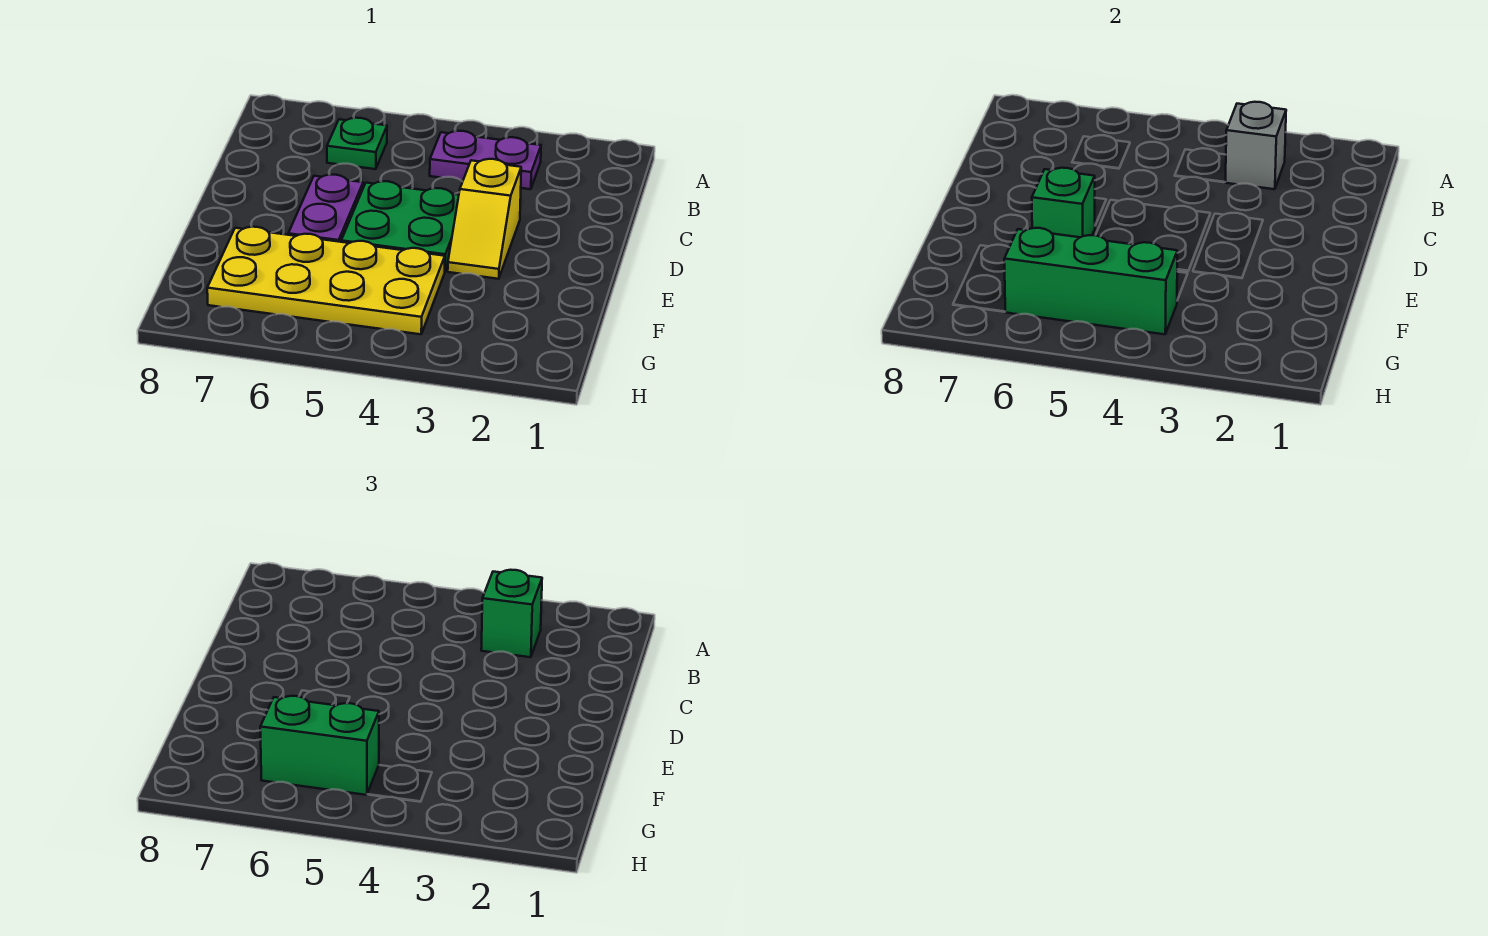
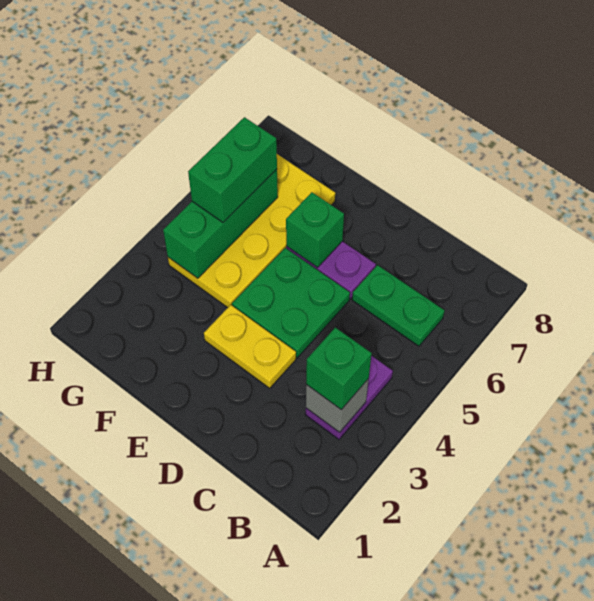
green 1x1 plate [327,118,387,169] -> green 1x2 plate [352,265,445,346]
yellow 1x2 slope [448,159,521,279] -> yellow 1x2 plate [204,305,296,388]

